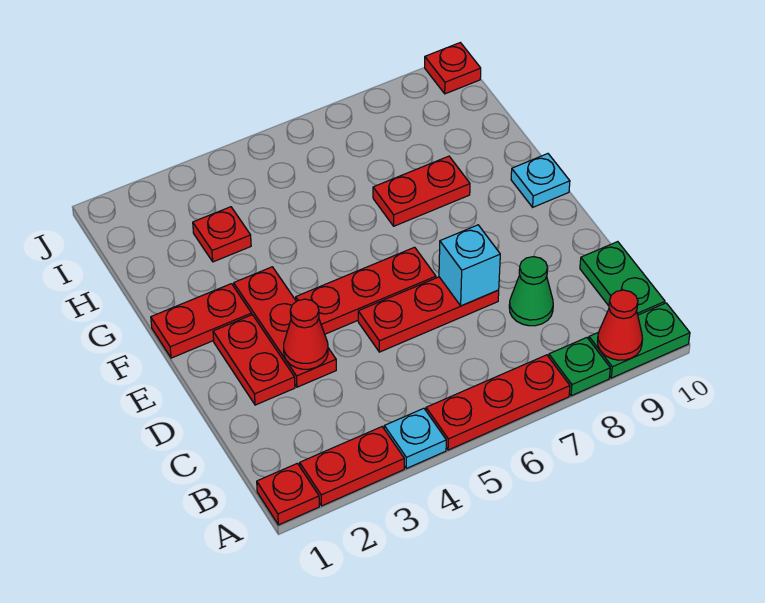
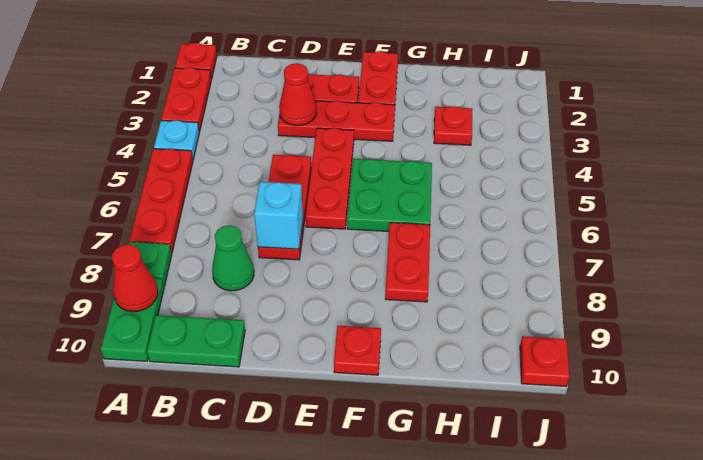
none -> green 2x2 plate [347,159,432,232]
cyan 1x1 plate [511,154,570,207] -> red 1x1 plate [334,326,381,375]

